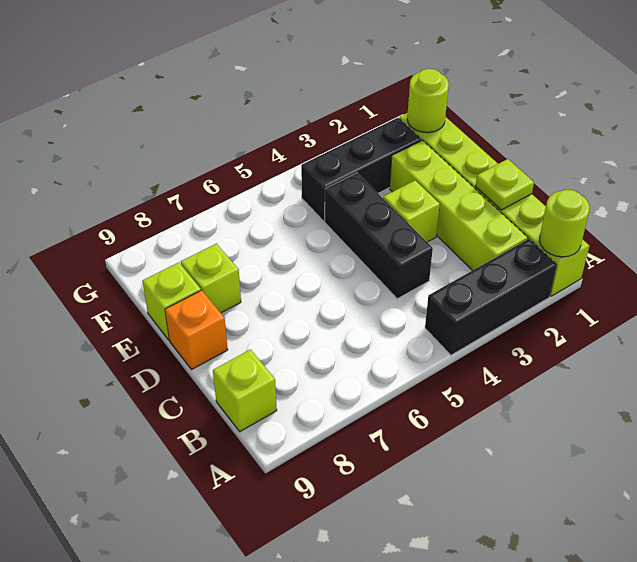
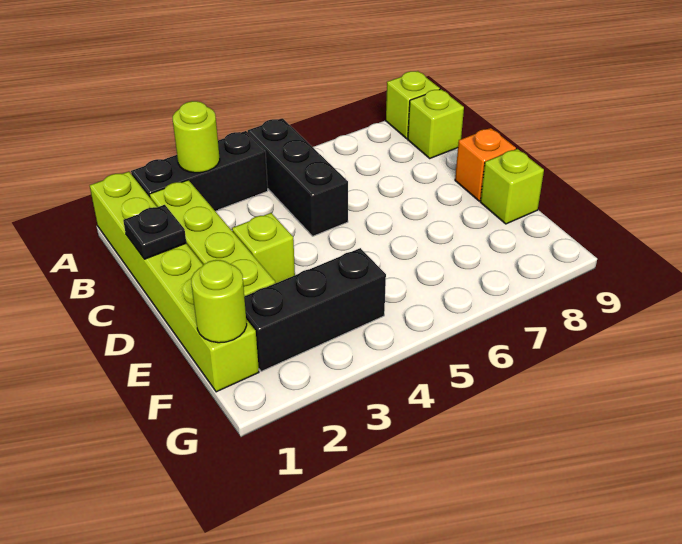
lime 1x1 round brick [540,190,590,257] -> lime 1x1 round brick moved to [173,101,220,173]
lime 1x1 plate [476,159,534,210] -> black 1x1 plate [123,205,186,259]
black 1x3 brick [325,173,433,299] -> black 1x3 brick moved to [248,118,348,236]
lime 1x1 brick [181,244,241,313] -> lime 1x1 brick moved to [386,71,440,139]

